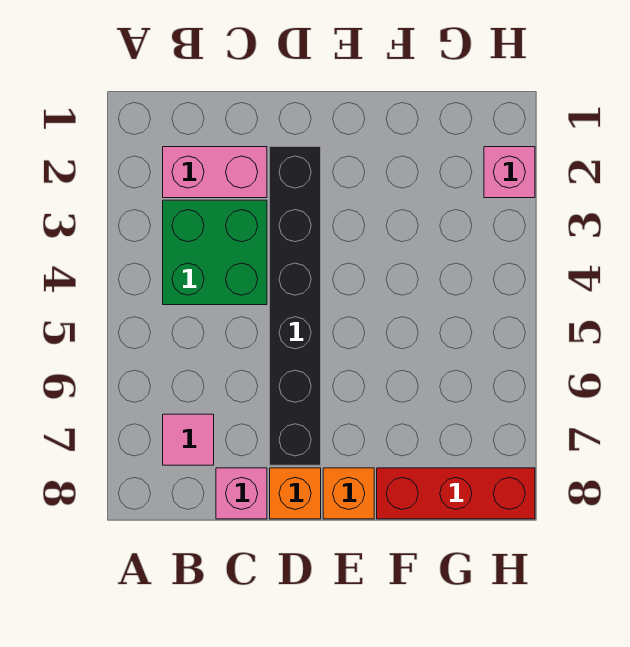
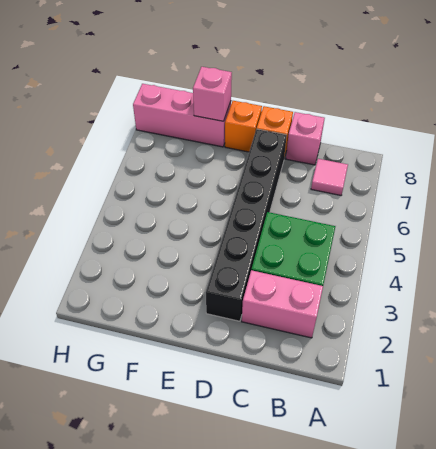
red 1x3 brick [377,468,535,519] -> pink 1x3 brick [133,84,231,147]
pink 1x1 brick [484,147,535,198] -> pink 1x1 brick moved to [193,67,232,121]

